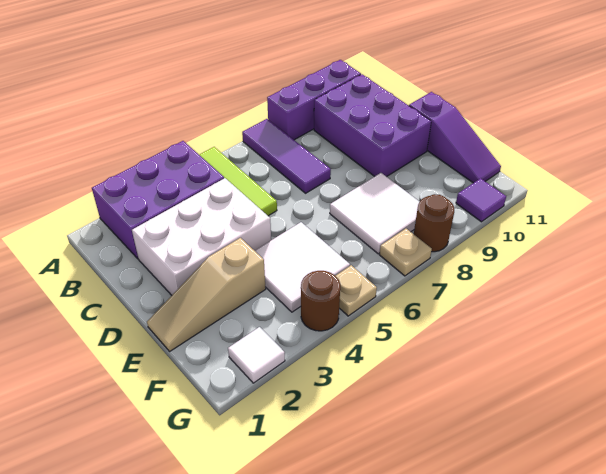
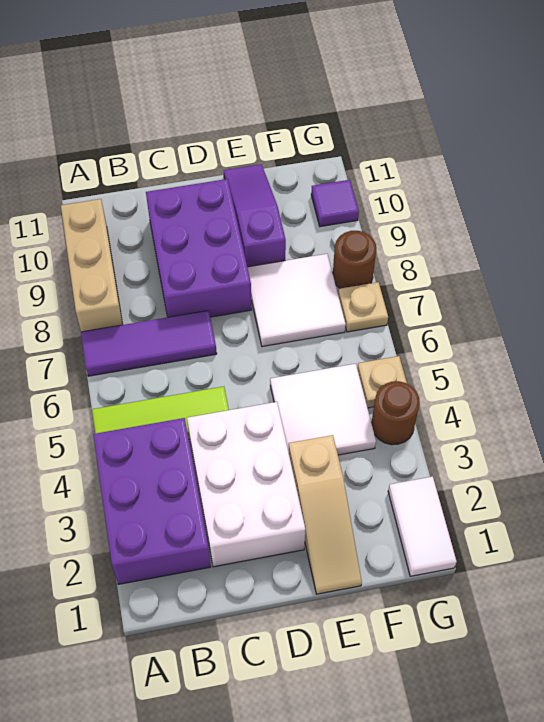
purple 1x3 brick [267,60,361,140] -> tan 1x3 brick [61,199,123,332]
purple 2x3 brick [314,74,431,177] -> purple 2x3 brick turned to [146,179,252,317]
purple 1x3 slope [409,92,501,183] -> purple 1x3 slope turned to [224,164,286,267]
white 1x1 tile [228,327,285,383] -> white 1x2 tile [388,477,457,576]

